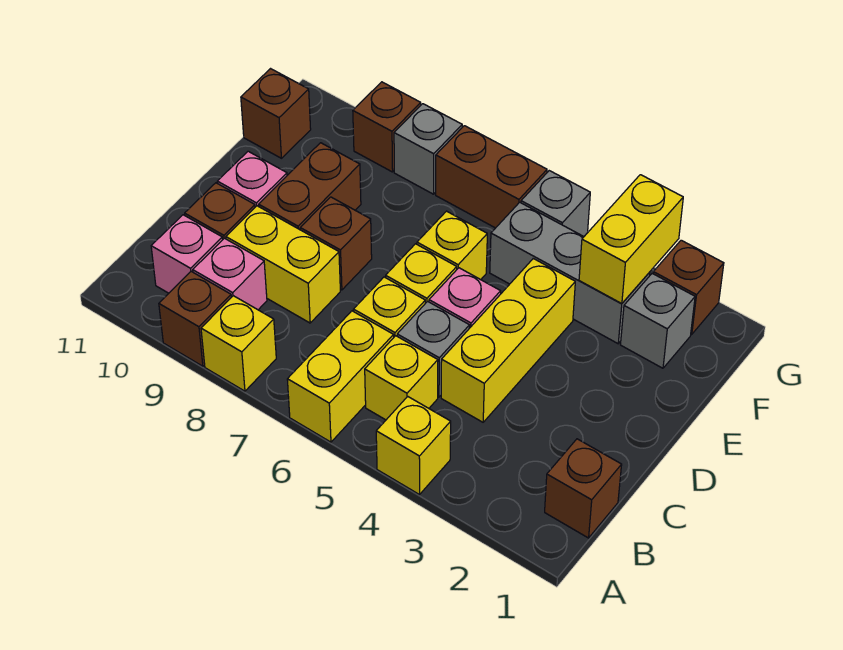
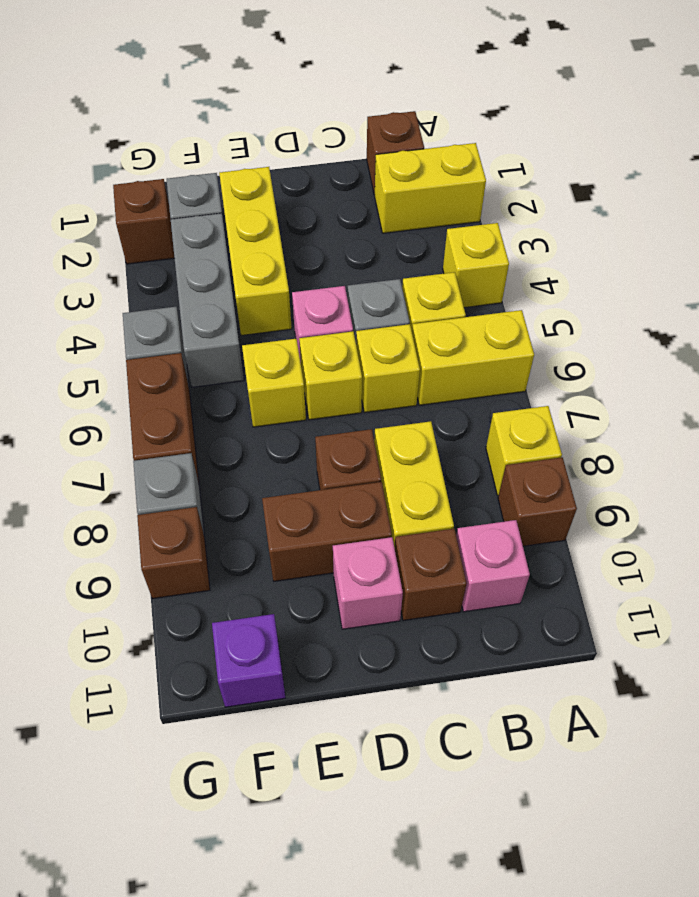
pink 1x1 brick [193,238,267,310] -> none
yellow 1x3 brick [441,259,575,422] -> yellow 1x3 brick turned to [219,167,292,336]
yellow 1x2 brick [579,175,683,304] -> yellow 1x2 brick moved to [374,143,486,233]
brown 1x1 brick [241,69,311,158] -> purple 1x1 brick [212,614,285,707]

